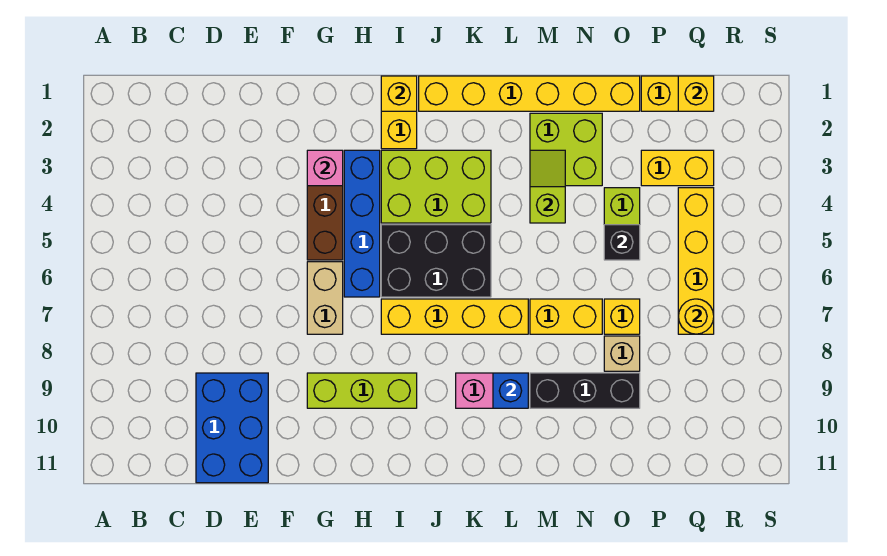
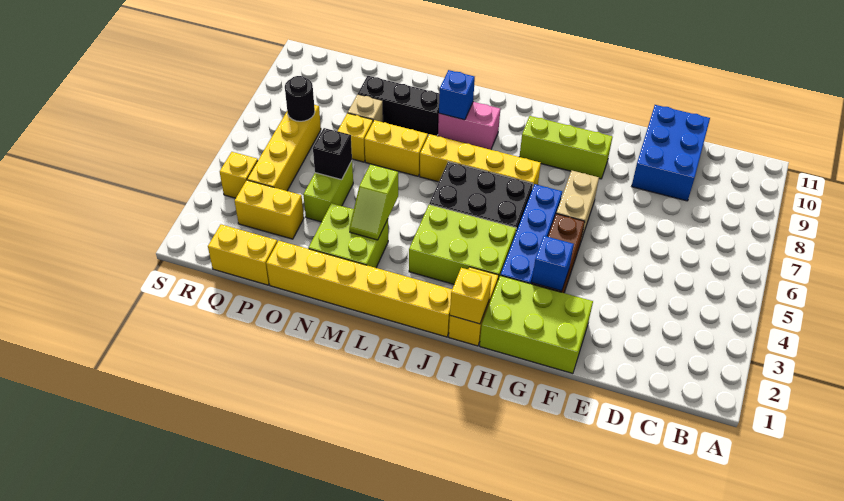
none -> lime 2x3 brick [480,276,593,374]
pink 1x1 brick [307,150,343,186] -> blue 1x1 brick [532,236,574,291]
yellow 1x1 brick [678,76,714,111] -> yellow 1x1 brick moved to [220,152,258,198]
yellow 1x1 round brick [678,299,714,334] -> black 1x1 round brick [285,76,315,121]

